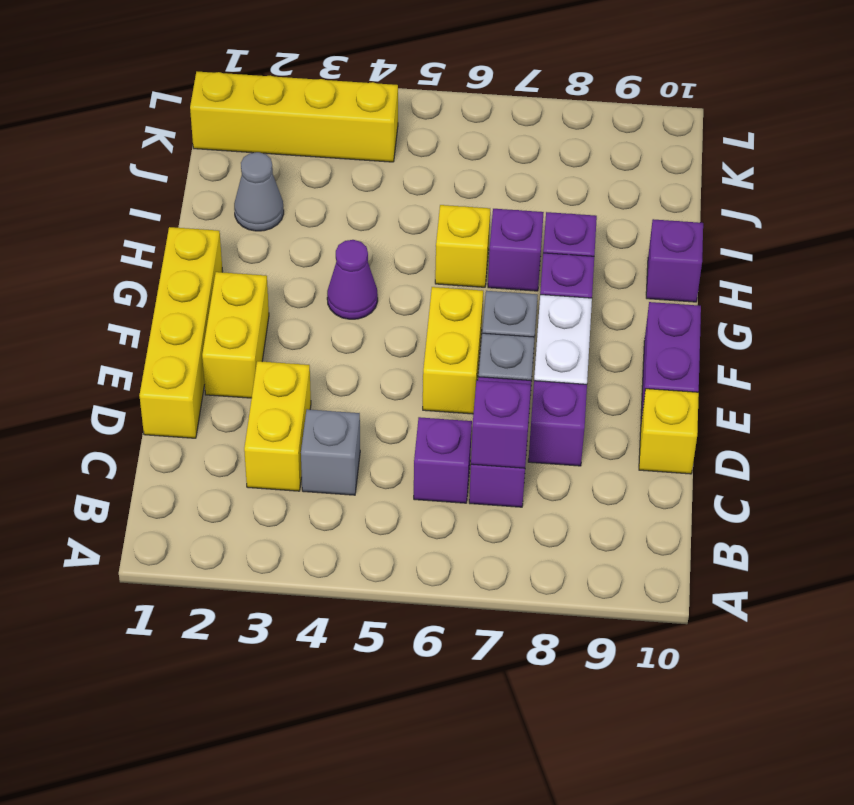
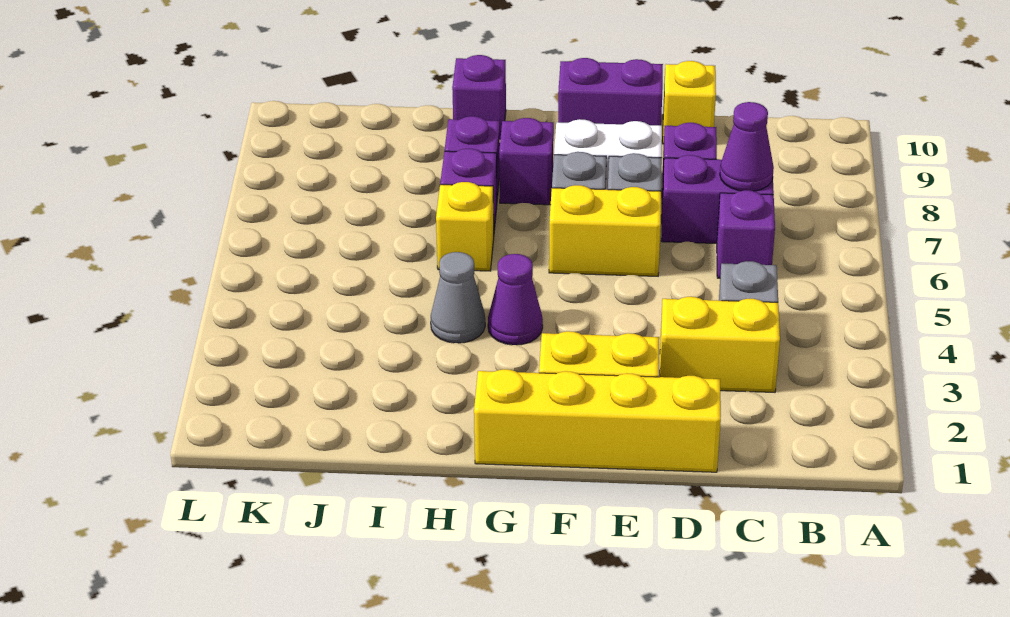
purple 1x1 brick [471,380,531,468] -> purple 1x1 cone [720,102,774,191]
grey 1x1 cone [234,152,284,231] -> grey 1x1 cone moved to [431,252,485,343]
yellow 1x4 brick [190,72,398,162] -> none

